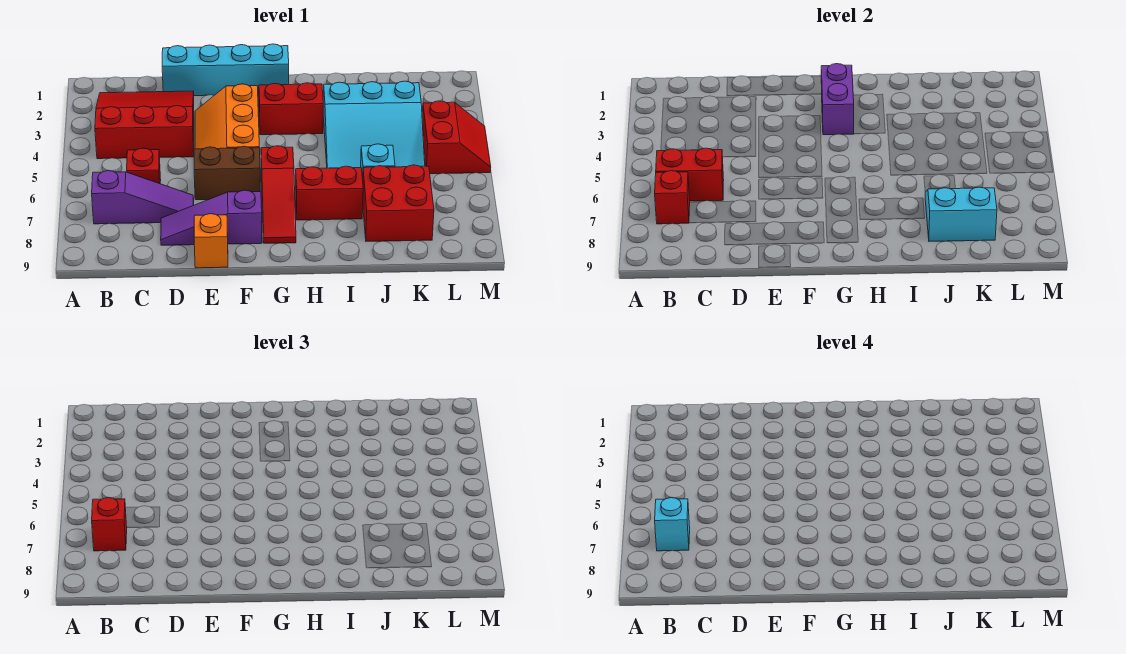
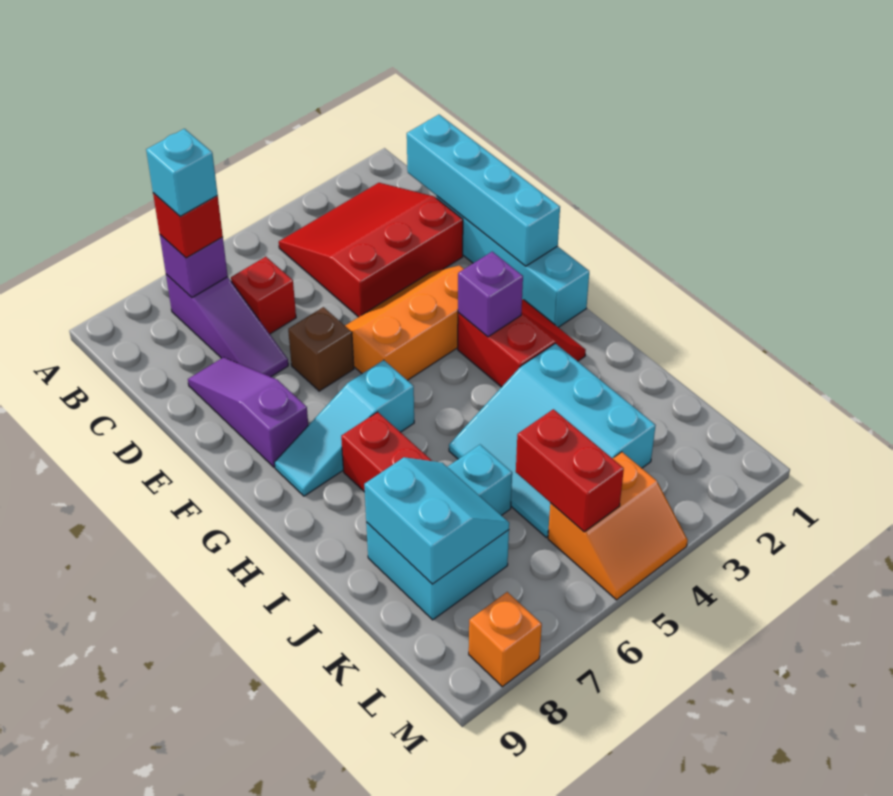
red 3x3 slope [95,91,194,159] -> red 3x3 slope turned to [279,183,463,317]
red 1x2 brick [656,148,724,201] -> red 1x2 brick moved to [516,409,624,532]
red 1x1 brick [655,171,690,224] -> purple 1x1 brick [160,235,228,297]
none -> cyan 1x4 brick [407,115,560,266]
brown 1x2 brick [194,146,260,200] -> brown 1x1 brick [288,307,354,391]
orange 1x1 brick [194,214,228,268] -> orange 1x1 brick moved to [469,592,542,687]
purple 1x2 brick [821,64,854,135] -> purple 1x1 brick [458,252,523,337]
red 1x3 slope [261,146,296,243] -> cyan 1x3 slope [275,360,414,496]
red 2x2 brick [363,165,434,241] -> cyan 2x2 brick [366,522,509,620]
red 2x2 slope [422,101,491,174] -> orange 2x2 slope [548,452,688,600]

